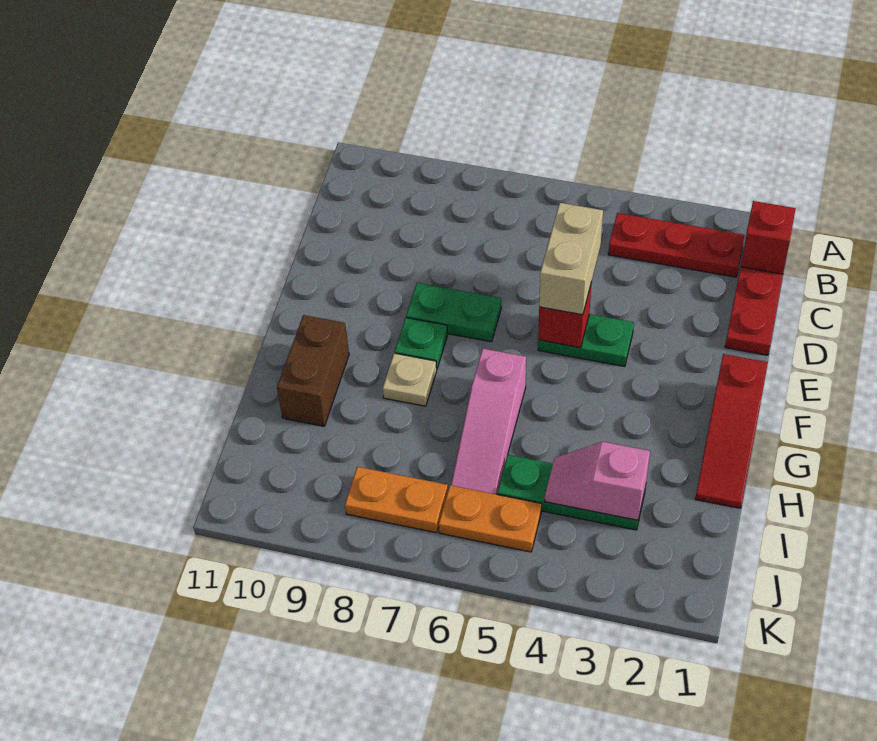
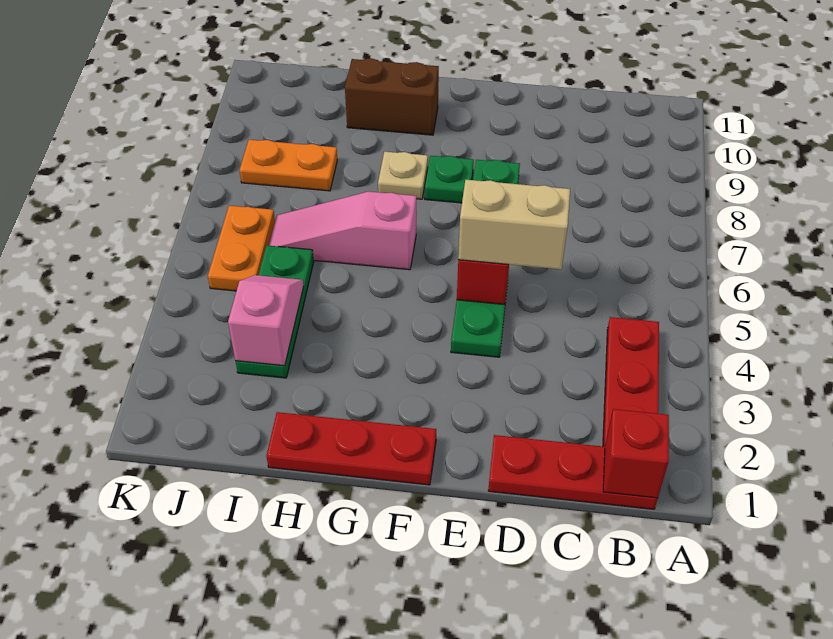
red 1x3 slope [695,354,768,508] -> red 1x3 plate [266,412,436,485]
orange 1x2 plate [345,467,448,533] -> orange 1x2 plate turned to [239,140,337,191]

